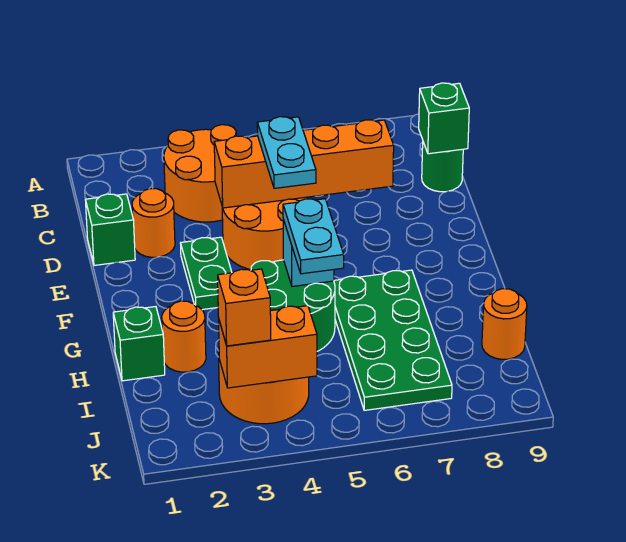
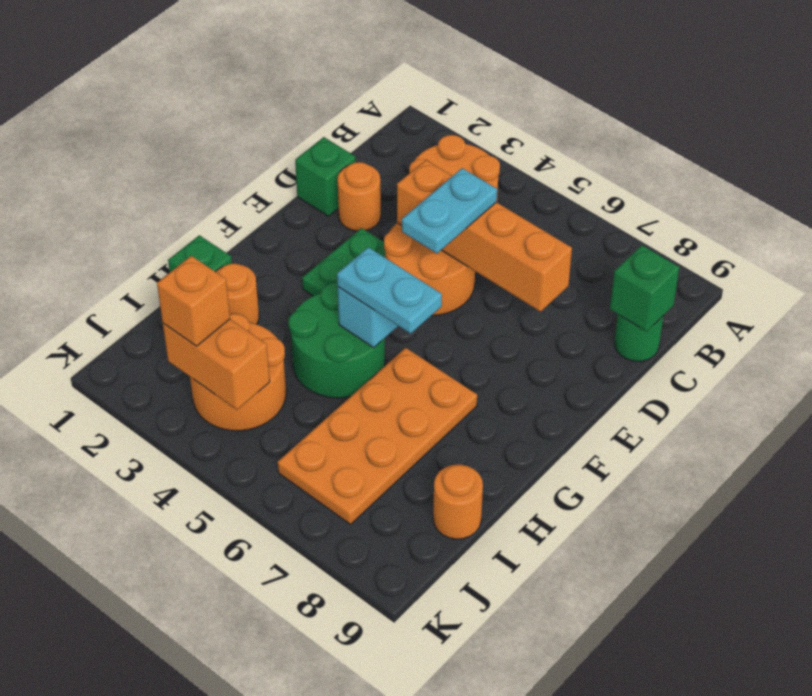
cyan 1x2 plate [283,199,344,274] -> cyan 1x2 plate turned to [337,247,442,334]
green 2x4 plate [334,270,452,410] -> orange 2x4 plate [278,348,477,524]

